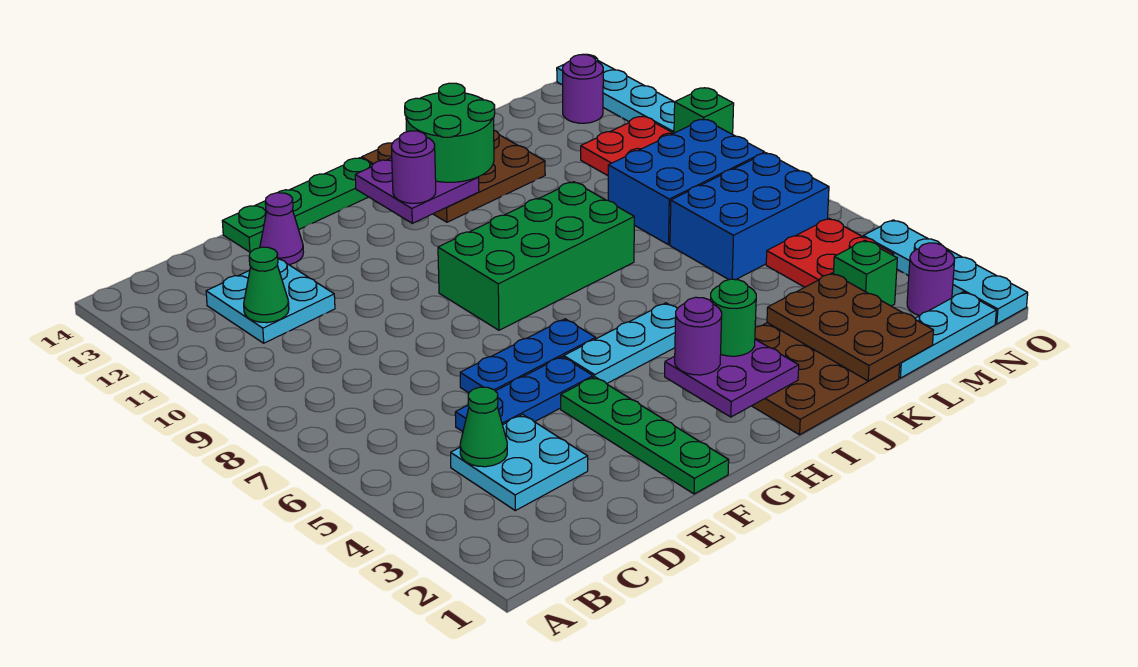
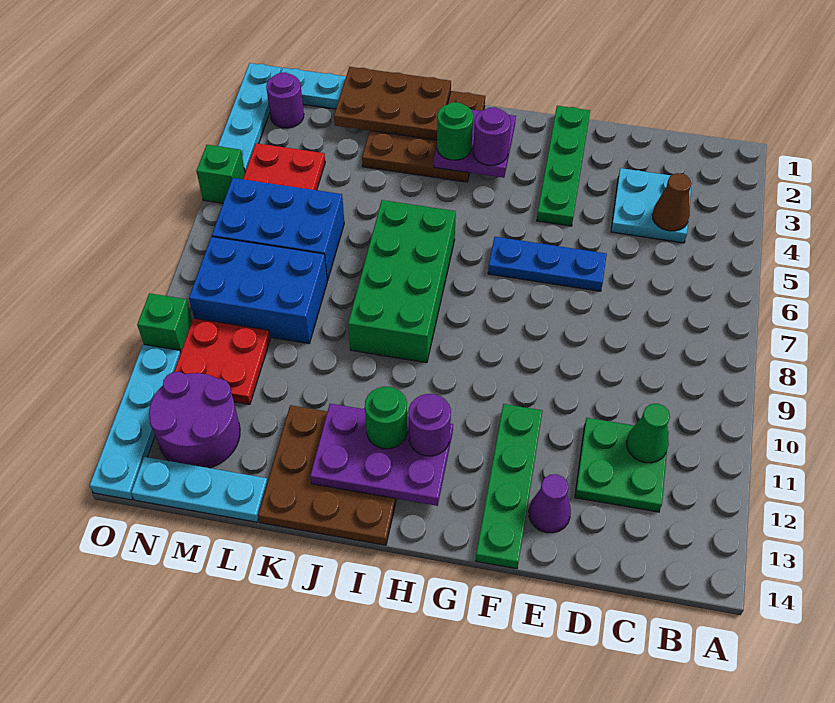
green 1x1 cone [460,387,507,467] -> brown 1x1 cone [652,173,692,231]
cyan 2x2 plate [206,258,335,343] -> green 2x2 plate [575,418,669,512]
blue 1x3 plate [455,357,593,432] -> none
green 1x4 plate [222,158,372,252] -> green 1x4 plate turned to [476,404,542,569]
cyan 1x3 plate [564,303,677,384] -> cyan 1x3 plate moved to [131,457,268,522]
green 2x4 brick [438,182,634,330] -> green 2x4 brick turned to [348,200,456,363]
purple 2x2 plate [355,158,479,223] -> purple 2x3 plate [310,404,453,506]
green 2x2 round brick [405,83,495,182] -> green 1x1 round brick [365,387,407,449]
brown 2x3 plate [767,273,933,381] -> brown 2x3 plate turned to [334,67,451,140]
green 1x1 brick [833,240,897,306] -> green 1x1 brick moved to [196,145,245,203]
purple 1x1 round brick [563,55,603,123] -> purple 2x2 round brick [149,372,240,468]

